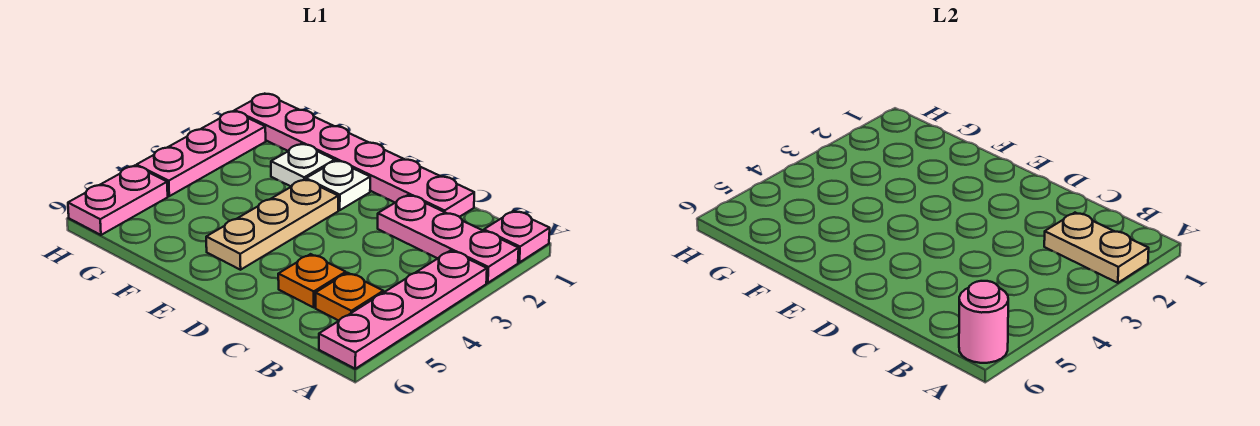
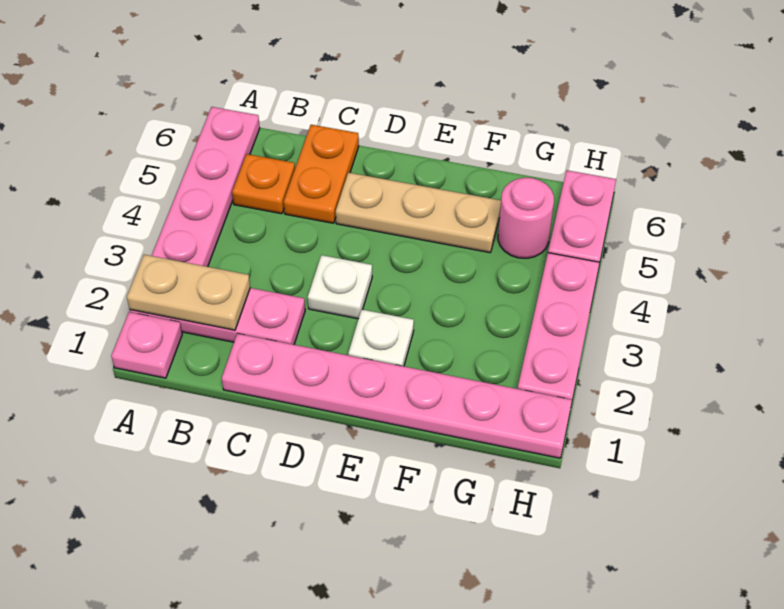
pink 1x1 round brick [959,281,1008,363] -> pink 1x1 round brick moved to [498,178,554,258]
orange 1x1 plate [278,254,346,307] -> orange 1x2 plate [284,125,359,223]
tan 1x3 plate [206,179,338,270] -> tan 1x3 plate turned to [336,173,501,253]
white 1x1 plate [271,144,335,187] -> white 1x1 plate moved to [308,255,372,319]

